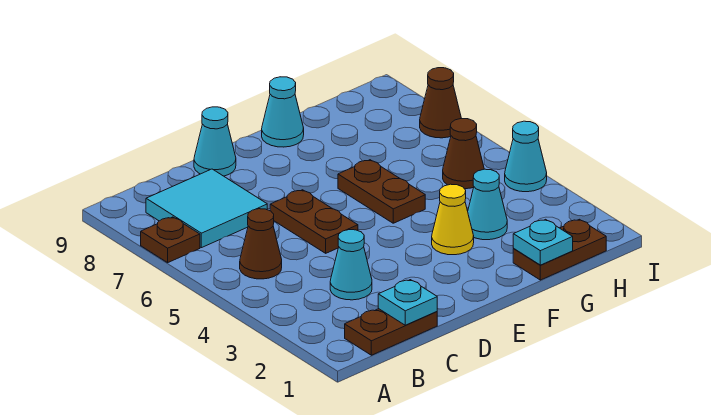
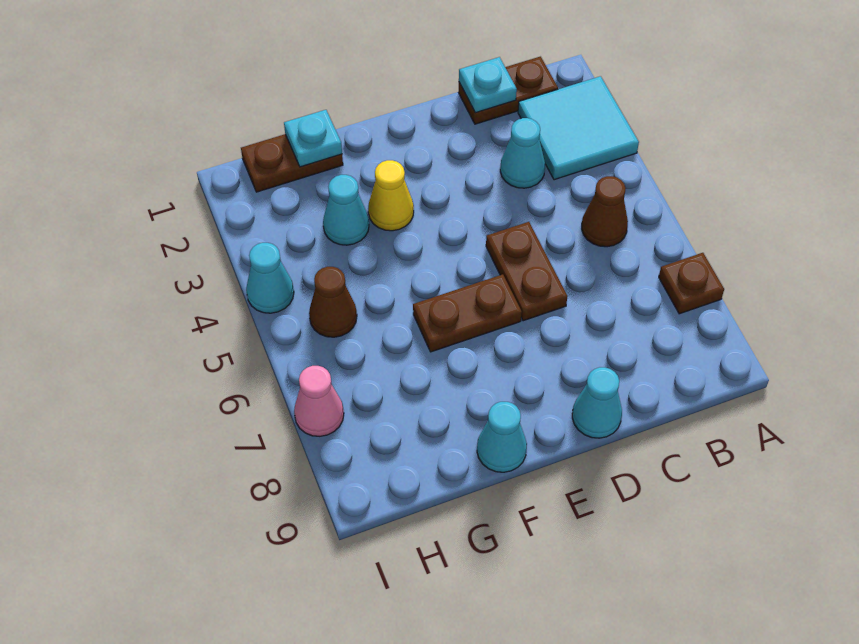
cyan 2x2 tile [146,169,267,248] -> cyan 2x2 tile moved to [518,76,639,180]
brown 1x2 plate [338,160,425,223] -> brown 1x2 plate turned to [413,274,522,352]
brown 1x1 cone [420,68,461,138] -> pink 1x1 cone [294,366,344,436]

